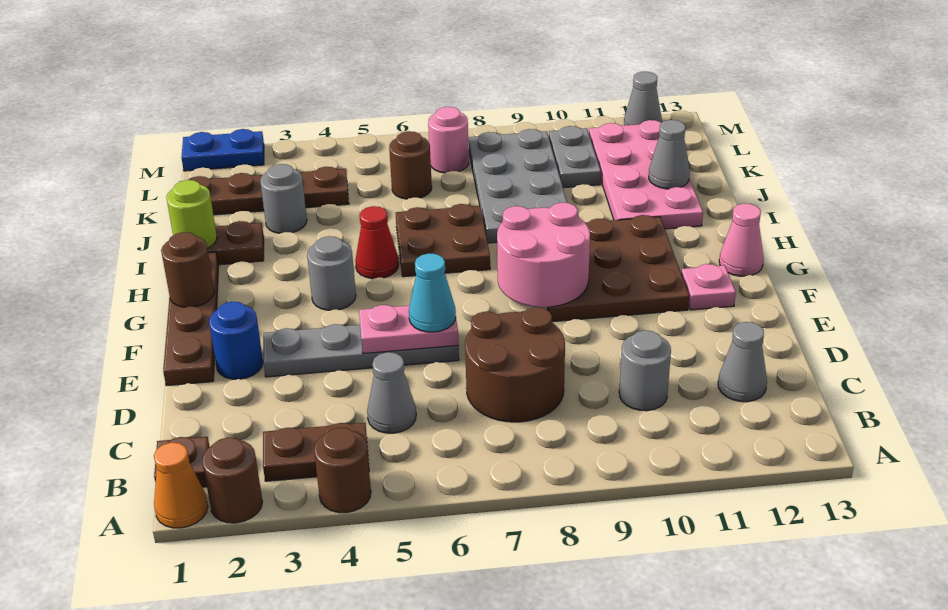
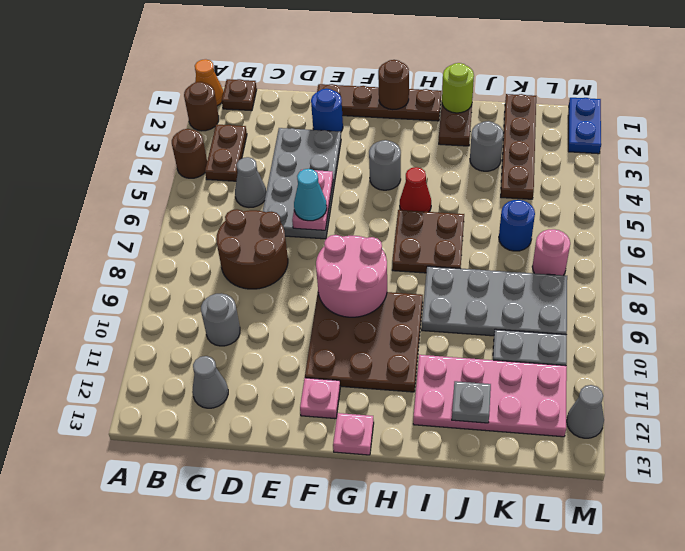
grey 1x4 plate [263,324,459,377] -> grey 2x4 plate [263,128,341,239]
pink 1x1 cone [719,203,764,276] -> pink 1x1 plate [333,413,374,455]
grey 1x1 cone [649,120,690,189] -> grey 1x1 plate [452,381,491,423]
brown 1x1 round brick [389,131,432,199] -> blue 1x1 round brick [499,200,535,251]

